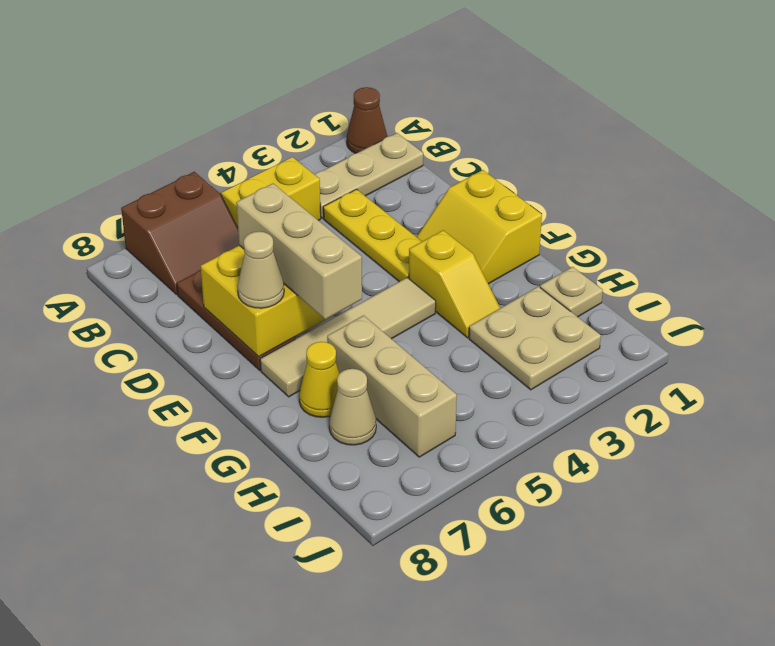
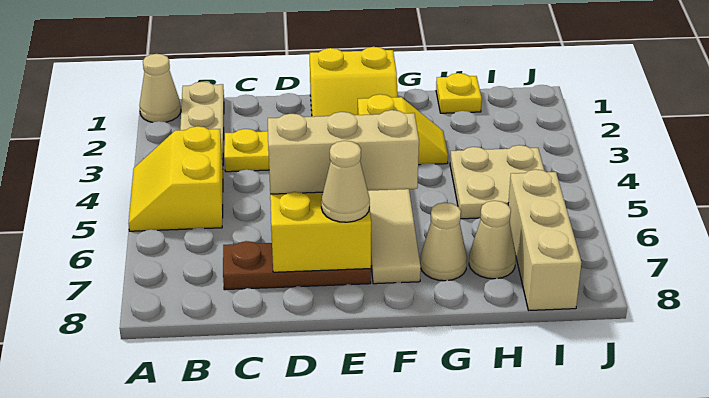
brown 1x1 cone [347,87,387,153] -> tan 1x1 cone [140,54,181,122]
brown 2x2 slope [121,172,239,295] -> none
tan 1x3 brick [327,315,457,457] -> tan 1x3 brick turned to [508,169,582,310]
yellow 1x1 cone [299,342,339,417] -> tan 1x1 cone [420,202,467,281]
tan 1x1 plate [540,267,603,317] -> yellow 1x1 plate [436,73,482,113]
tan 2x2 plate [469,286,601,390] -> tan 2x2 plate moved to [450,145,544,219]

